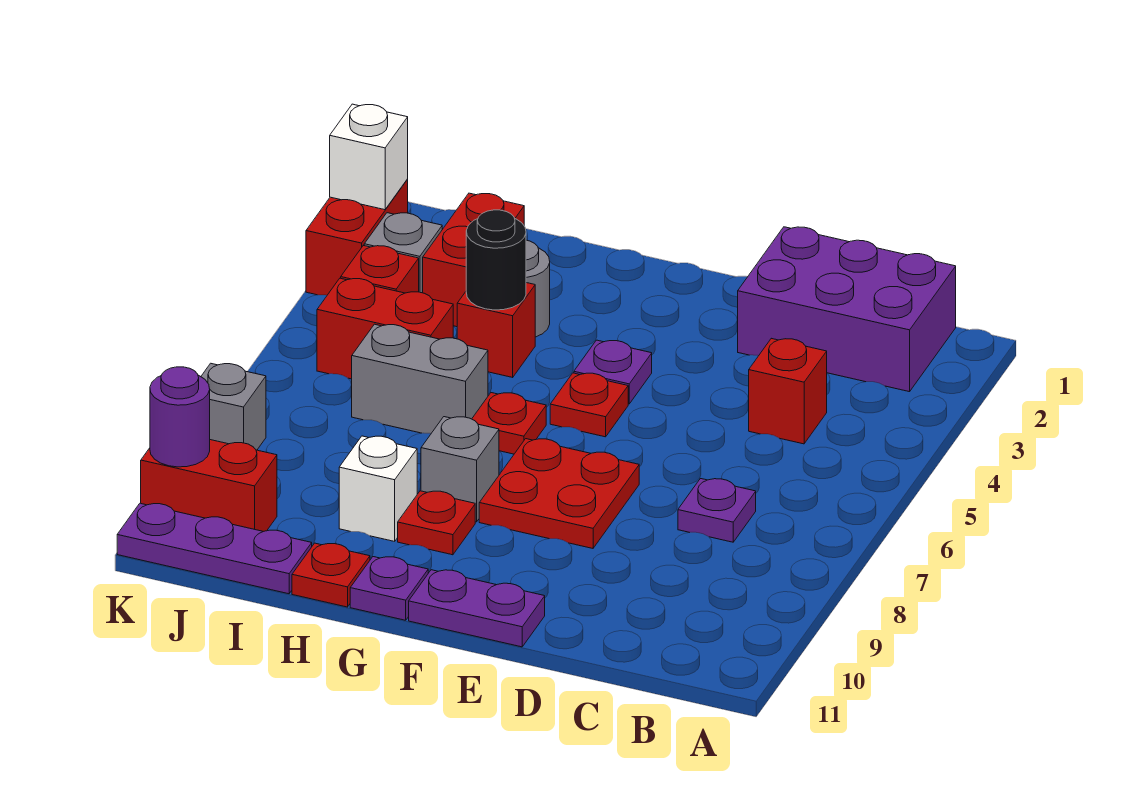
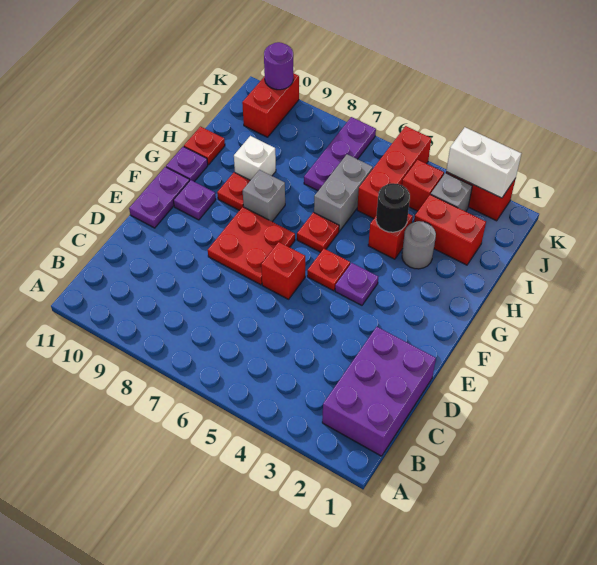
red 1x1 brick [749,338,827,444] -> red 1x1 brick moved to [261,242,305,299]
purple 1x1 plate [678,479,756,542] -> purple 1x1 plate moved to [173,180,216,220]
red 1x2 brick [317,278,453,379] -> red 1x3 brick [357,126,431,219]
purple 1x3 plate [117,503,312,594] -> purple 1x3 plate moved to [304,117,376,191]
white 1x1 brick [330,104,408,210] -> white 1x2 brick [446,127,522,198]
grey 1x1 brick [201,363,266,450] -> none

